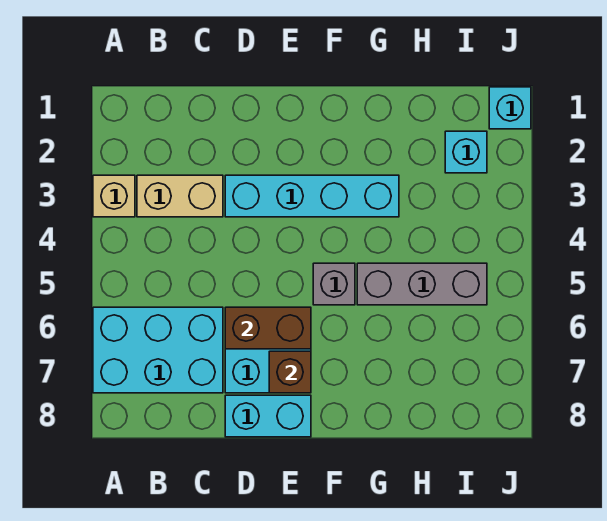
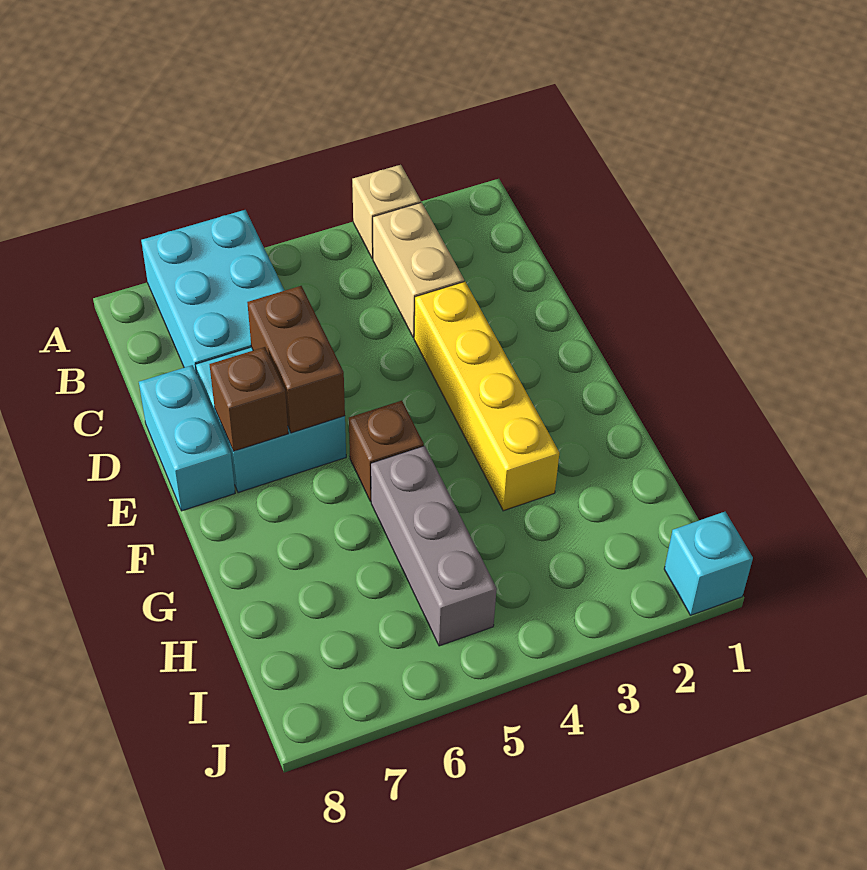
cyan 1x4 brick [225,175,399,217] -> yellow 1x4 brick [414,282,559,511]
grey 1x1 brick [313,263,355,305] -> brown 1x1 brick [349,401,424,502]
cyan 1x1 brick [445,131,487,173] -> none

